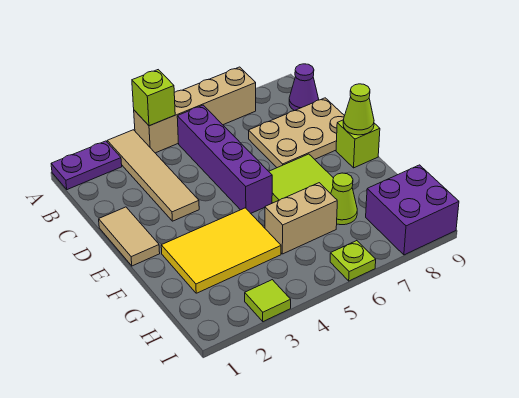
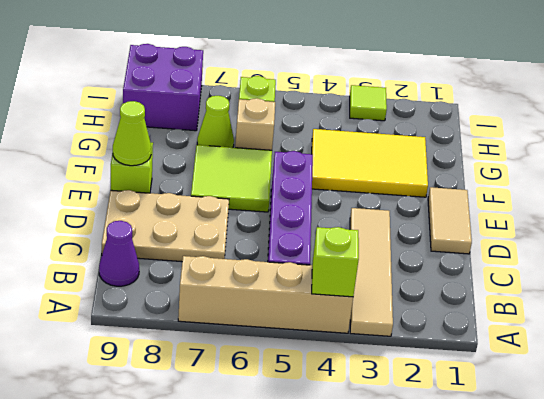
purple 1x2 plate [51,141,122,190] -> none
tan 1x2 brick [265,183,337,254] -> tan 1x1 brick [235,98,275,150]

